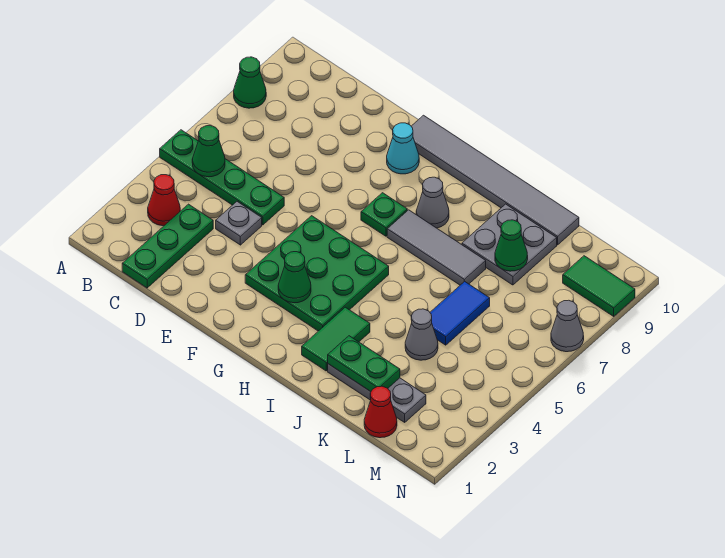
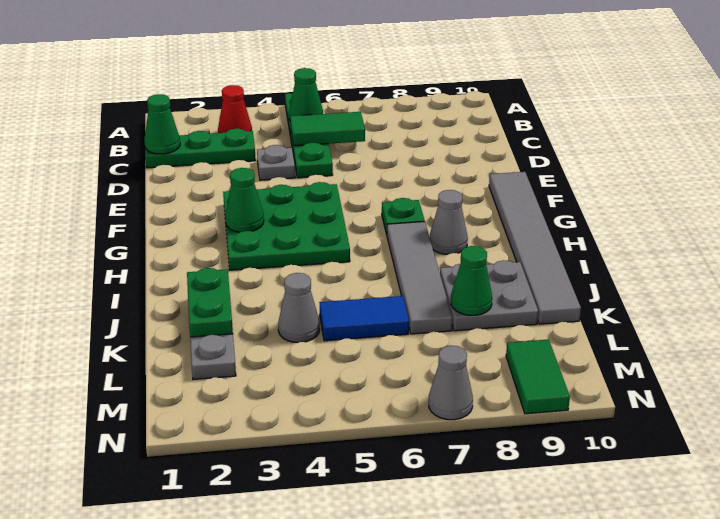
green 1x1 cone [234,57,266,108] -> green 1x1 cone moved to [144,94,180,154]
cyan 1x1 cone [387,123,419,174] -> none
grey 1x3 tile [387,210,486,285] -> grey 1x4 tile [387,222,452,334]
green 1x2 tile [302,307,370,371] -> green 1x2 tile moved to [290,112,365,146]
red 1x1 cone [364,386,397,438] -> none

